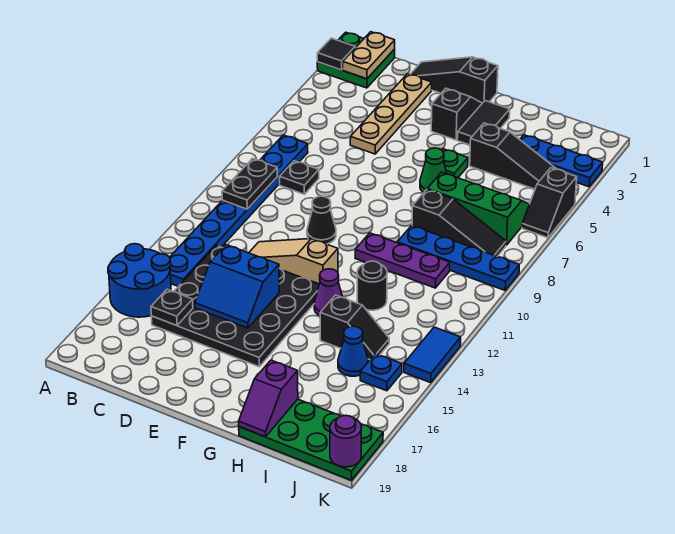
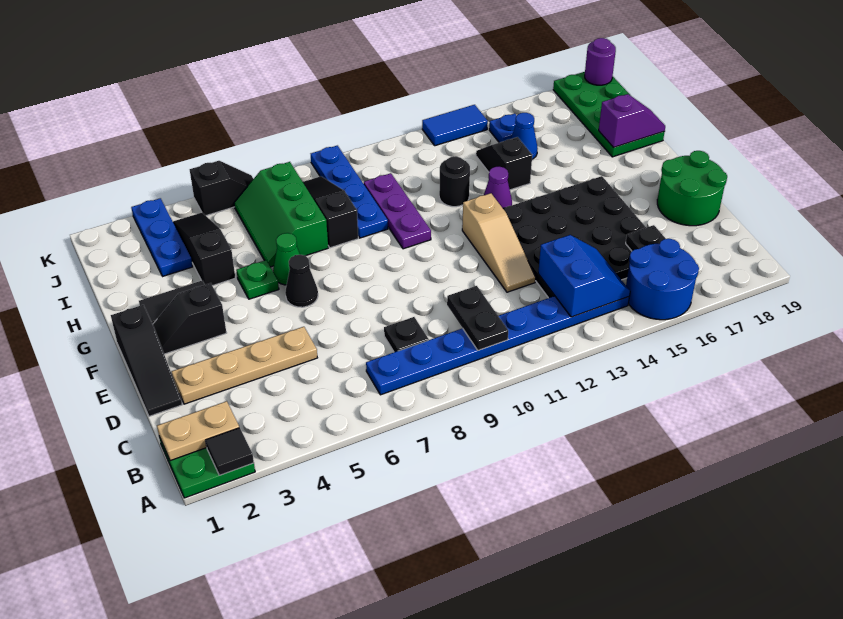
black 1x2 plate [222,158,277,209] -> black 1x2 plate turned to [447,286,508,350]
blue 2x2 slope [195,245,279,328] -> blue 2x2 slope moved to [538,235,630,317]
none -> green 2x2 round brick [657,151,727,226]
black 1x1 cone [307,196,336,244] -> black 1x1 cone moved to [285,255,318,307]

